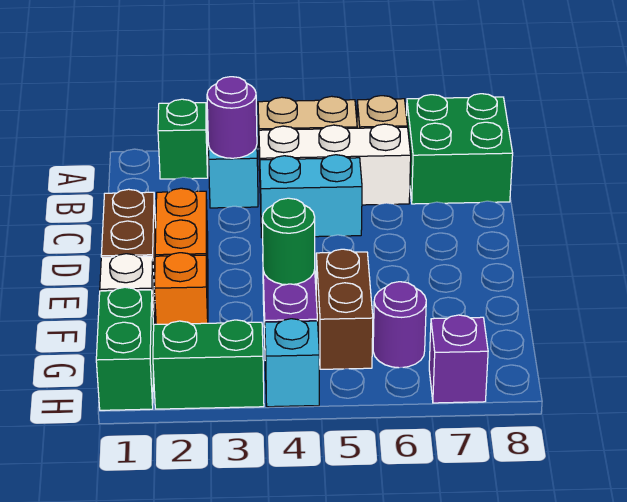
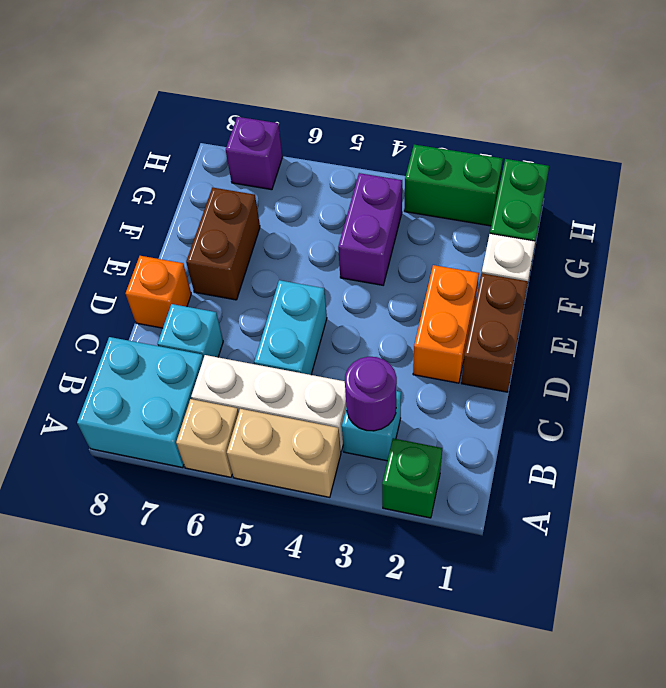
green 2x2 brick [406,94,513,204] -> cyan 2x2 brick [77,337,204,468]
cyan 1x2 brick [260,155,362,238] -> cyan 1x2 brick turned to [254,280,327,375]
orange 1x1 brick [154,253,208,324] -> orange 1x1 brick moved to [126,256,191,328]
green 1x1 round brick [262,198,315,285] -> none
brown 1x2 brick [316,249,373,369] -> brown 1x2 brick moved to [186,188,260,300]
purple 1x1 round brick [373,282,426,368] -> none
cyan 1x1 brick [265,319,319,407] -> cyan 1x1 brick moved to [157,304,223,358]

